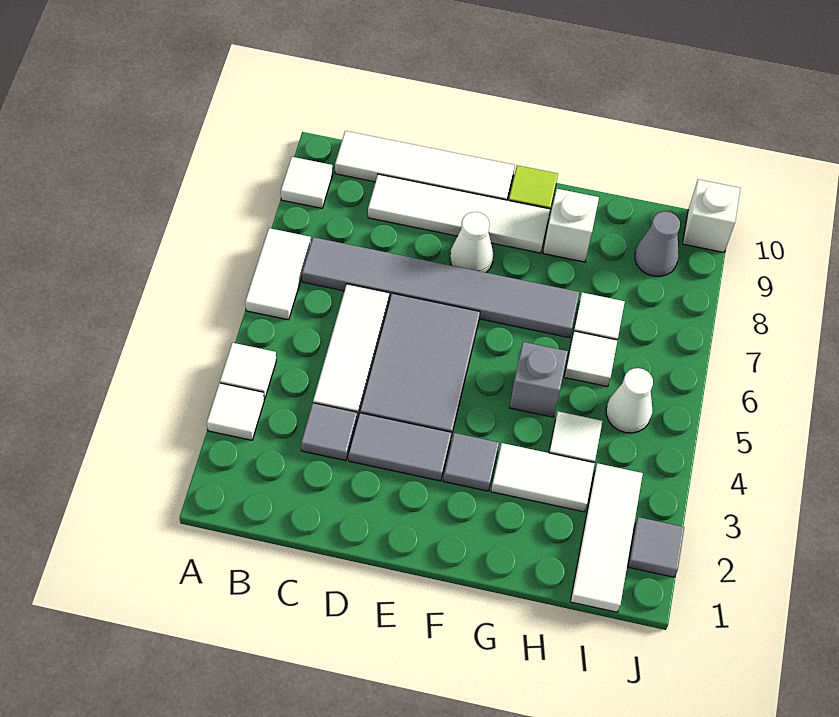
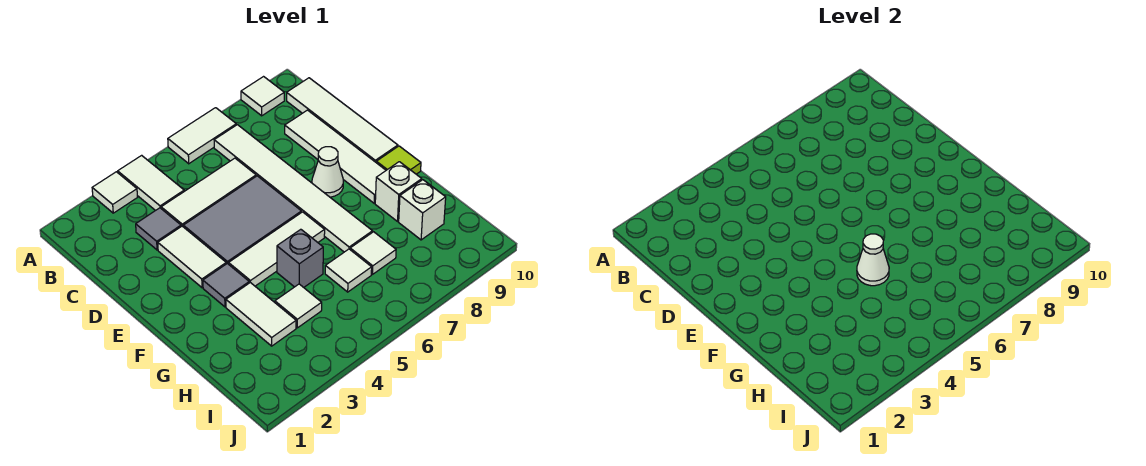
white 1x1 tile [220,343,276,399] -> white 1x2 tile [118,155,184,211]
grey 1x6 tile [302,237,579,338] -> white 1x6 tile [214,125,372,252]
grey 1x2 tile [349,413,452,481] -> white 1x2 tile [158,226,226,288]
white 1x3 tile [570,463,643,612] -> white 1x3 tile moved to [229,212,325,286]
white 1x1 cone [606,368,653,433] -> white 1x1 cone moved to [857,234,889,286]
grey 1x1 cone [635,212,680,277] -> none
grey 1x1 tile [628,517,684,577] -> none
white 1x1 brick [683,179,740,252] -> white 1x1 brick moved to [399,180,446,240]

